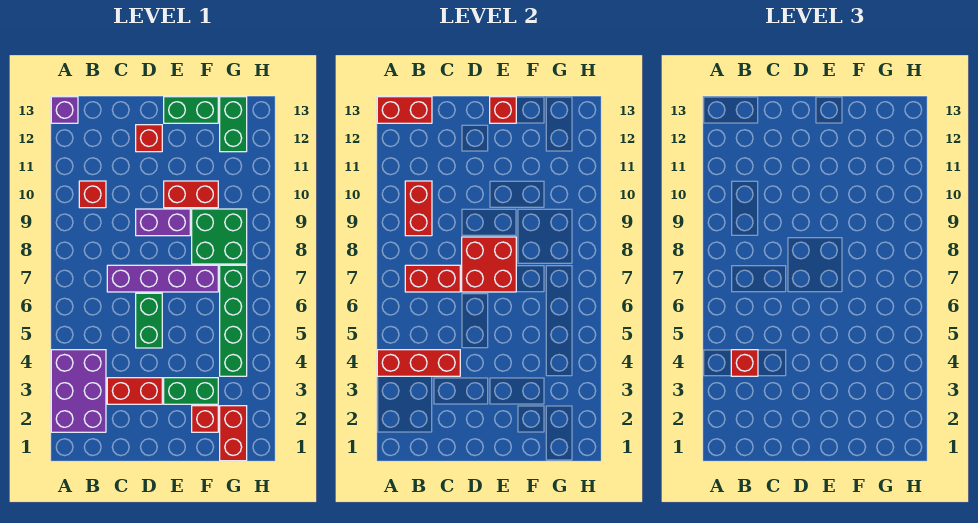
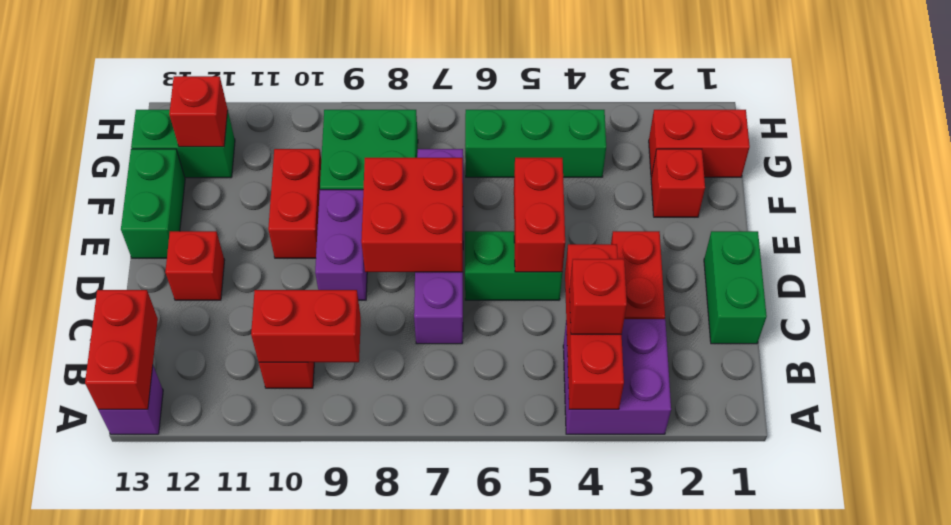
purple 2x3 brick [51,350,106,432] -> purple 2x2 brick [563,319,671,434]
red 1x2 brick [405,265,460,292] -> red 1x2 brick moved to [514,158,565,272]
green 1x2 brick [164,378,218,404] -> green 1x2 brick moved to [704,231,767,344]
red 1x1 brick [490,97,516,123] -> red 1x1 brick moved to [169,76,228,147]
green 1x4 brick [220,265,247,376] -> green 1x3 brick [465,110,606,177]

